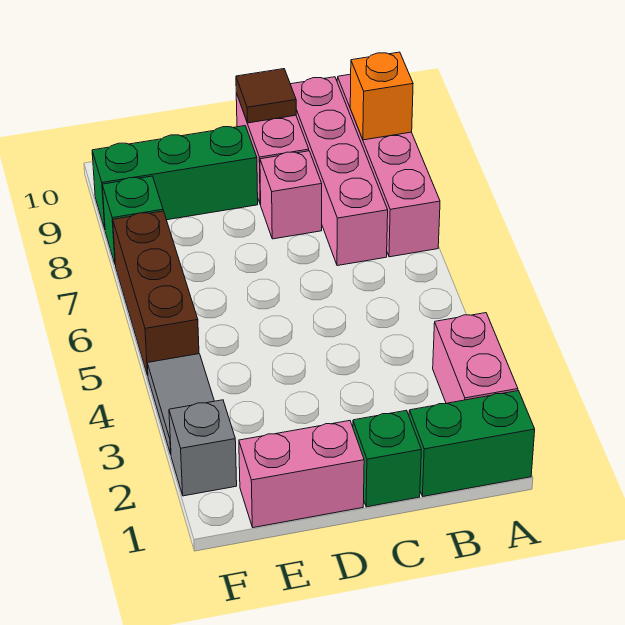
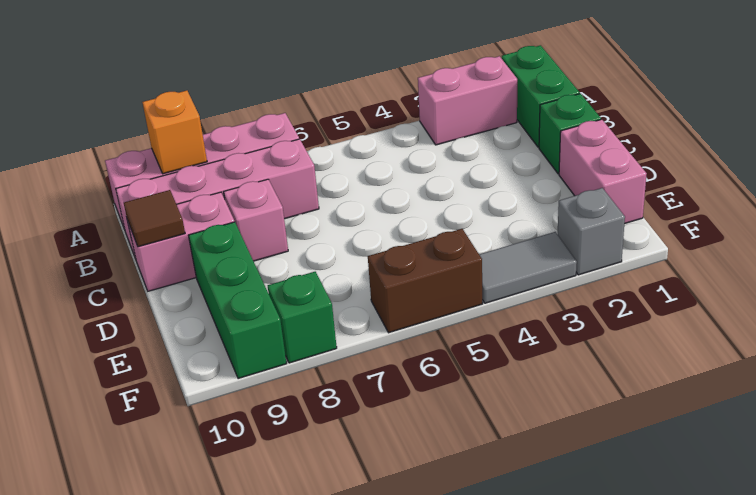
brown 1x3 brick [113,211,199,375] -> brown 1x2 brick [368,229,483,333]

